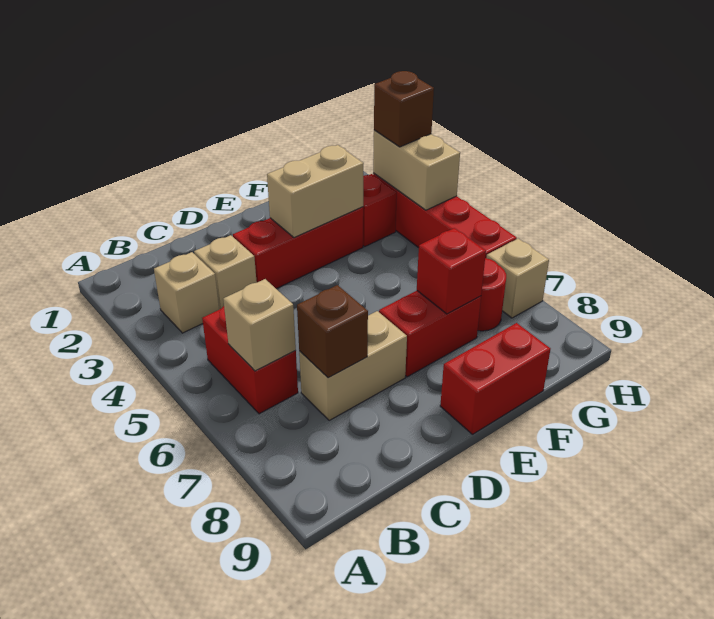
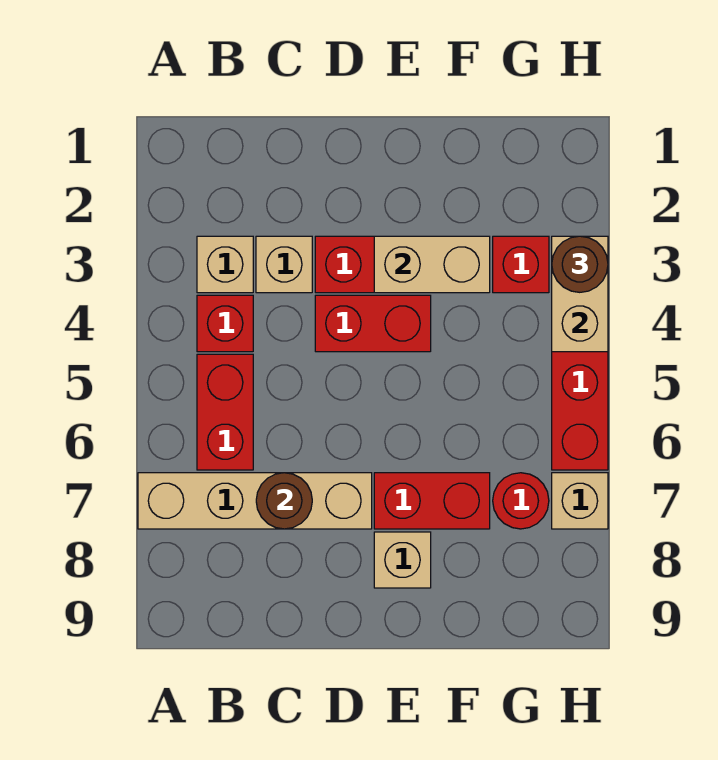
tan 1x1 brick [223,279,296,371] -> tan 1x1 brick moved to [374,532,431,588]
tan 1x2 brick [299,311,407,421] -> tan 1x4 brick [138,473,372,529]
brown 1x1 brick [297,285,368,378] -> brown 1x1 round brick [256,473,312,529]
red 1x2 brick [440,323,550,434] -> red 1x2 brick moved to [315,295,431,352]
red 1x1 brick [417,228,486,314] -> red 1x1 brick moved to [197,295,253,352]
brown 1x1 brick [374,71,434,147] -> brown 1x1 round brick [552,236,608,292]

